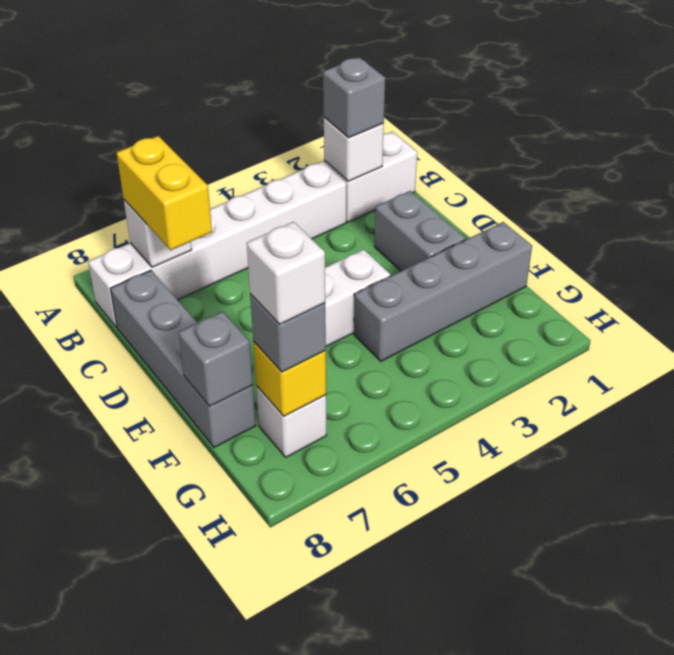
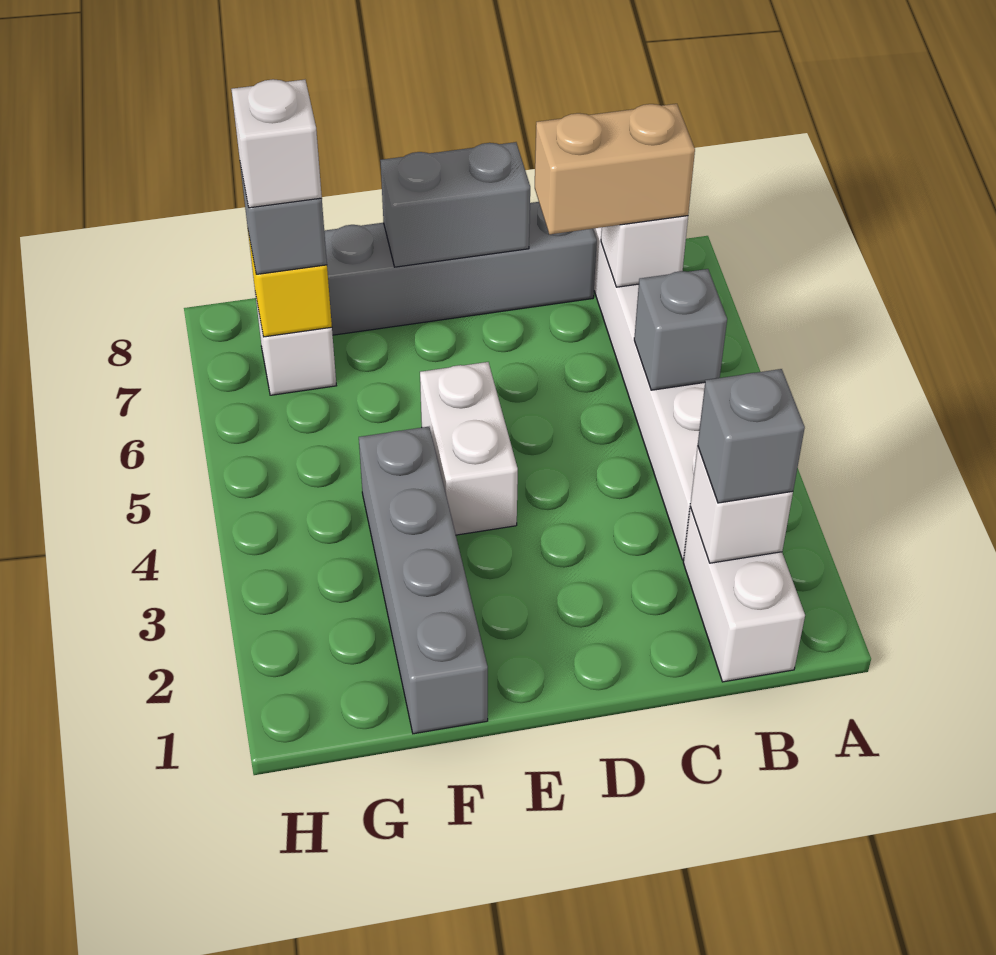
yellow 1x2 brick [117,136,212,250] -> tan 1x2 brick [535,104,695,234]
grey 1x2 brick [375,191,466,271] -> grey 1x2 brick moved to [380,142,530,267]
grey 1x1 brick [178,312,253,406] -> grey 1x1 brick moved to [634,269,727,390]

